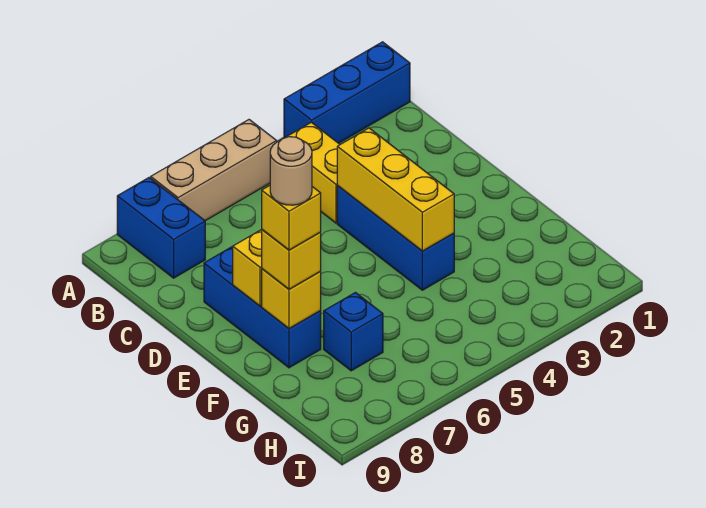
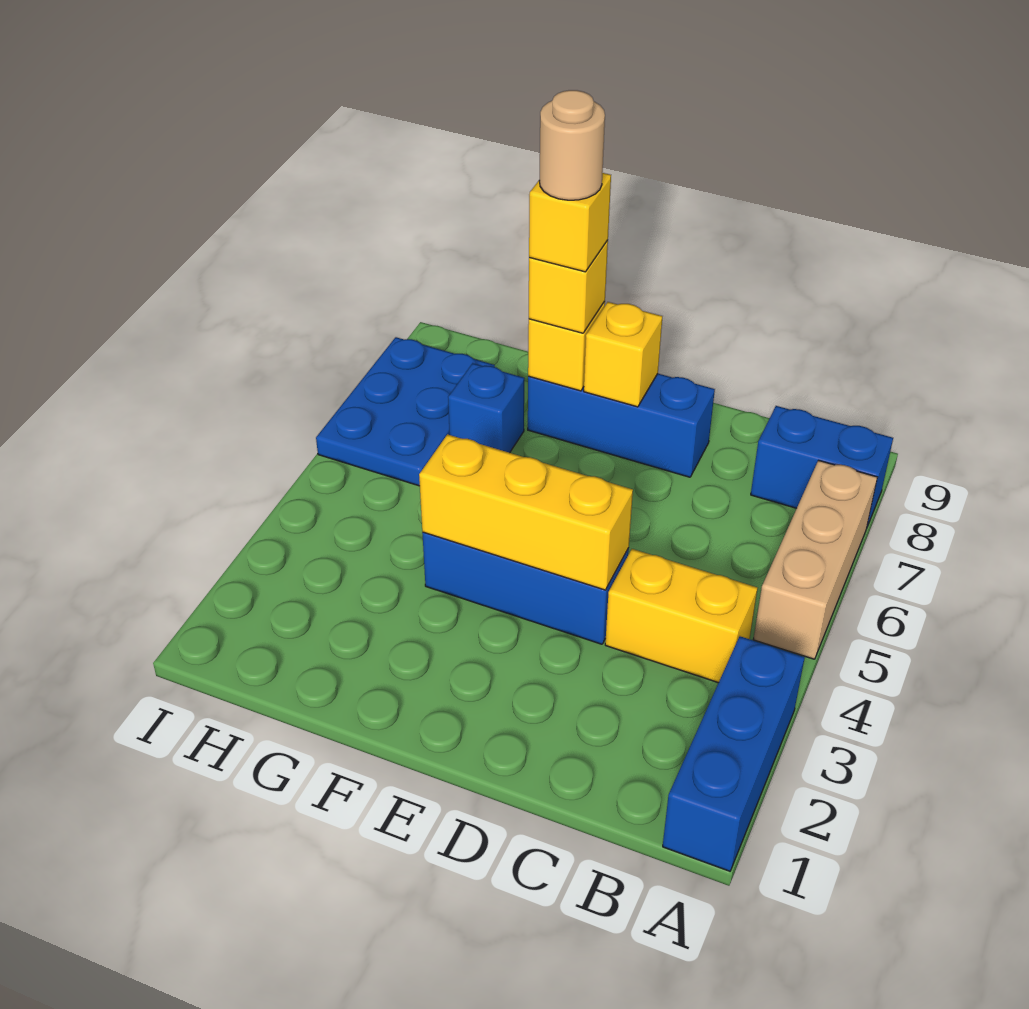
none -> blue 2x3 plate [316,337,495,486]

